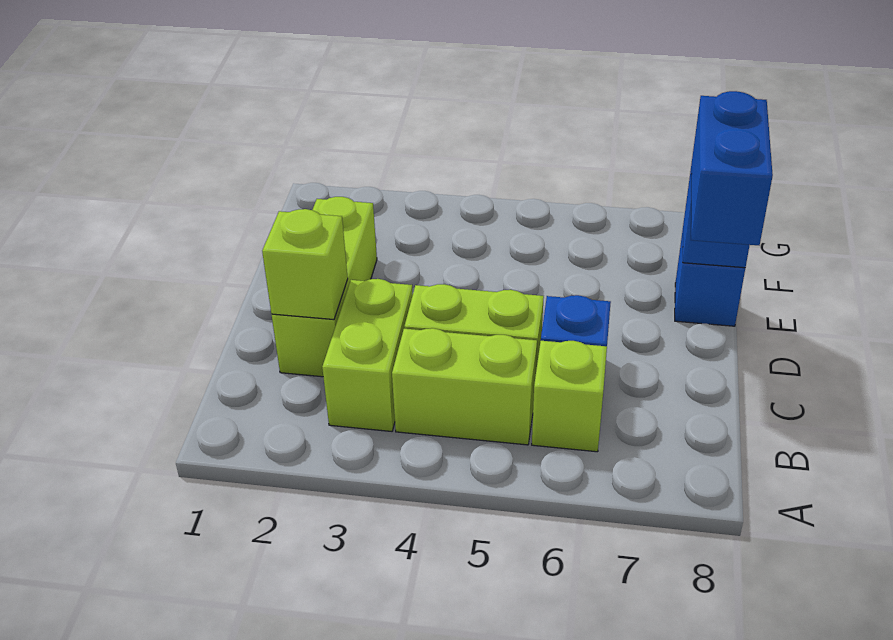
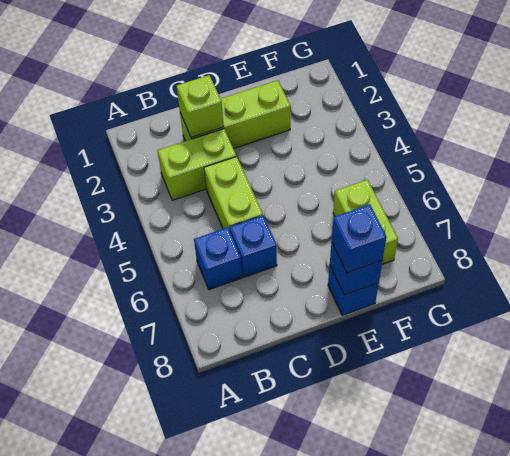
lime 1x2 brick [392,328,537,445] -> lime 1x2 brick moved to [333,180,398,264]
lime 1x1 brick [532,341,607,452] -> blue 1x1 brick [194,227,242,290]
blue 1x2 brick [691,91,773,245] -> blue 1x1 brick [332,204,386,273]

